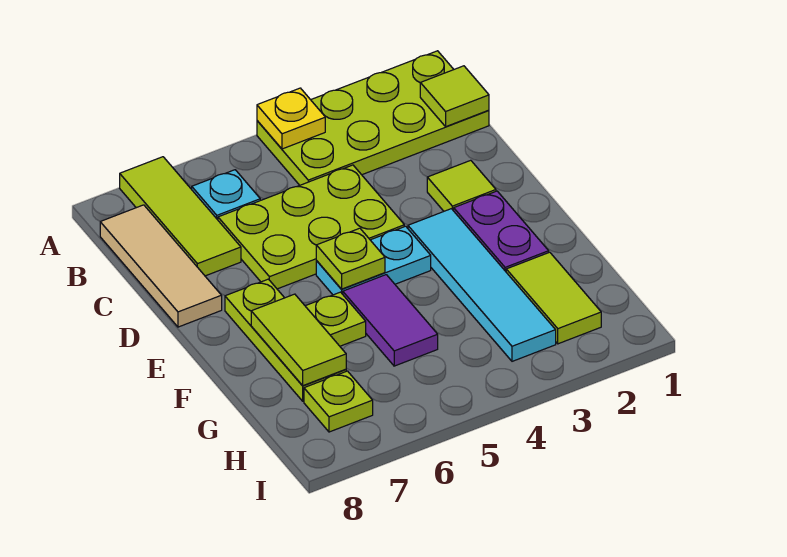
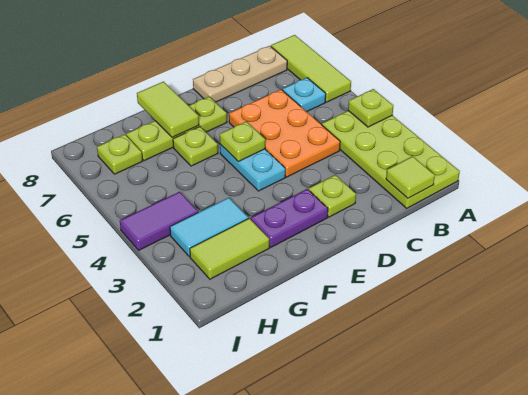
yellow 1x1 plate [257,88,325,149] -> lime 1x1 plate [348,89,393,127]
lime 1x3 tile [120,157,241,276] -> lime 1x3 tile turned to [271,35,351,102]
tan 1x3 tile [100,205,222,327] -> tan 1x3 plate [193,46,287,102]
lime 2x3 plate [218,165,404,289] -> orange 2x3 plate [229,89,340,177]
lime 1x1 tile [427,160,496,211] -> lime 1x1 plate [309,175,356,217]
cyan 1x4 tile [408,209,556,361] -> cyan 1x2 tile [170,198,248,257]
purple 1x2 tile [343,275,438,366] -> purple 1x2 tile moved to [120,192,198,250]
lime 1x2 tile [251,294,346,386] -> lime 1x2 tile turned to [137,82,199,137]

